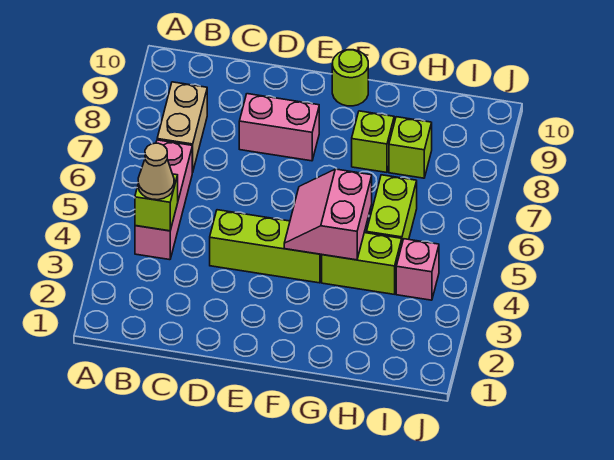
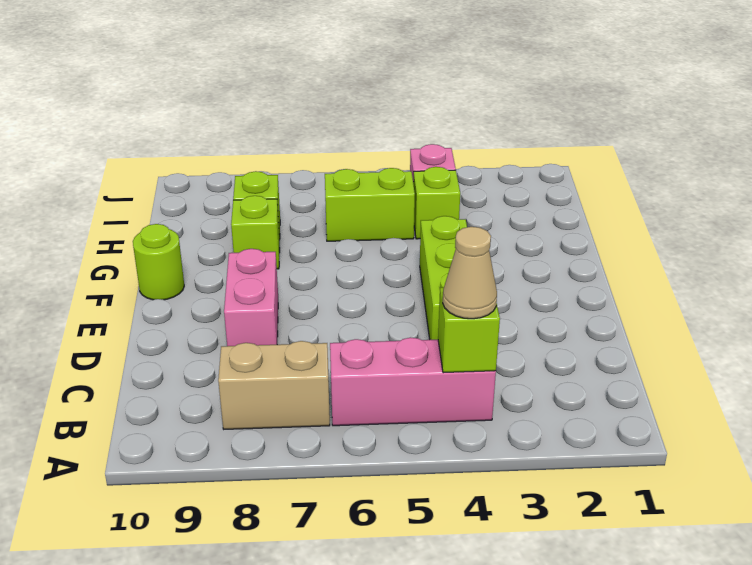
pink 2x2 slope [284,169,372,260] -> none
lime 1x2 brick [322,233,402,294] -> lime 1x1 brick [413,167,460,239]

